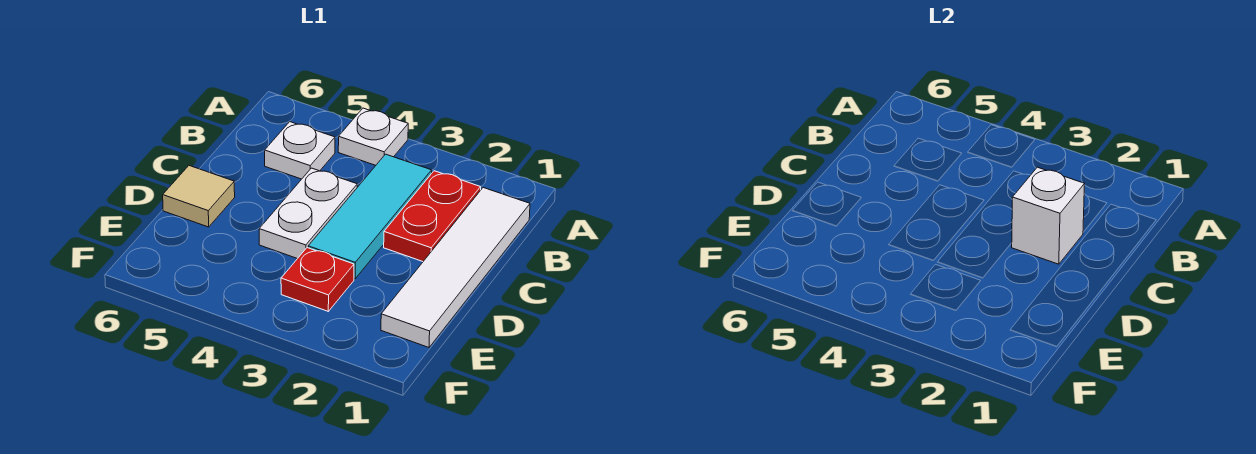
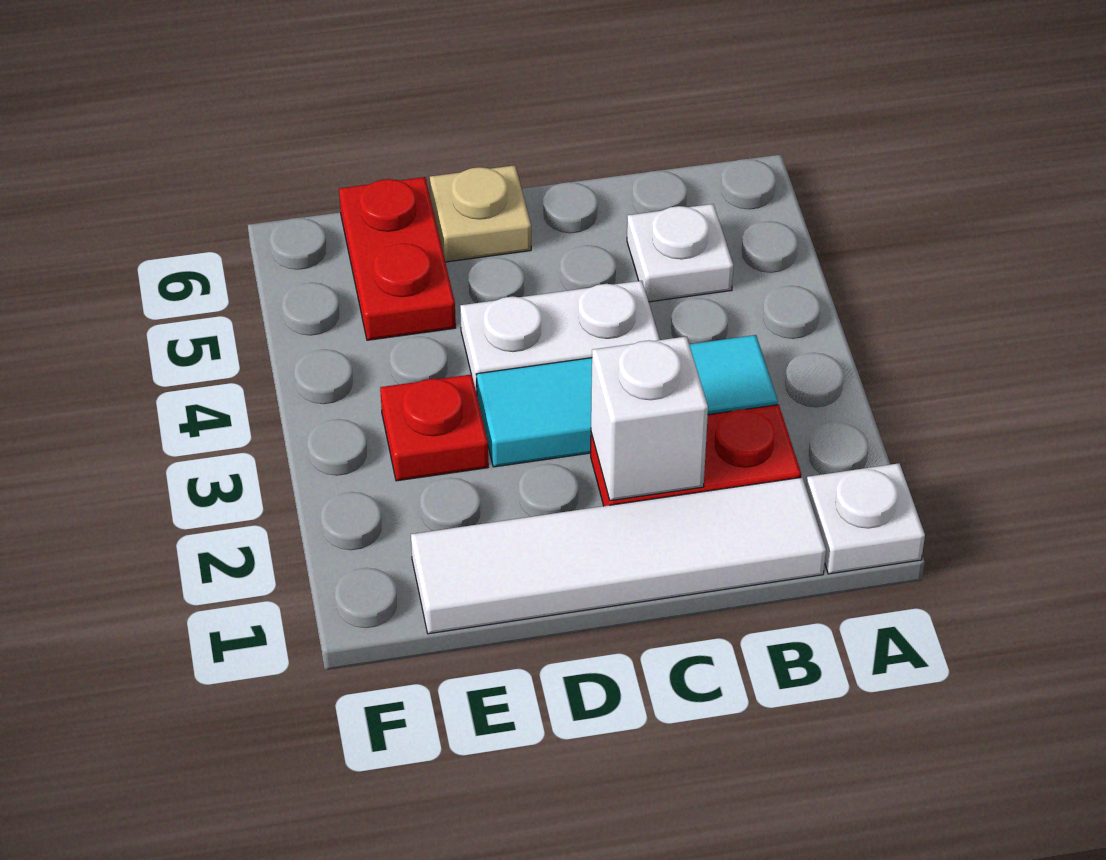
white 1x1 plate [338,108,408,165] -> white 1x1 plate moved to [806,463,925,574]
tan 1x1 tile [163,166,235,227] -> tan 1x1 plate [430,165,531,262]
none -> red 1x2 plate [339,177,456,340]

